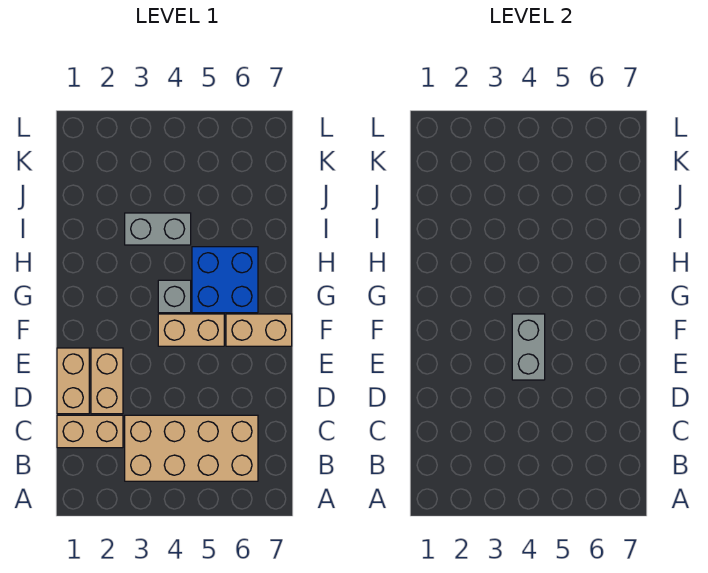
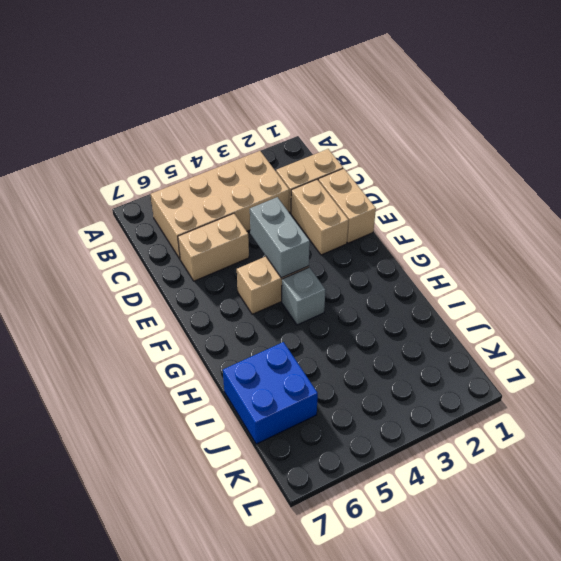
tan 1x2 brick [226,314,292,346] -> tan 1x2 brick moved to [178,213,249,281]
blue 2x2 brick [192,247,258,313] -> blue 2x2 brick moved to [223,342,318,444]
grey 1x2 brick [125,213,191,245] -> none

